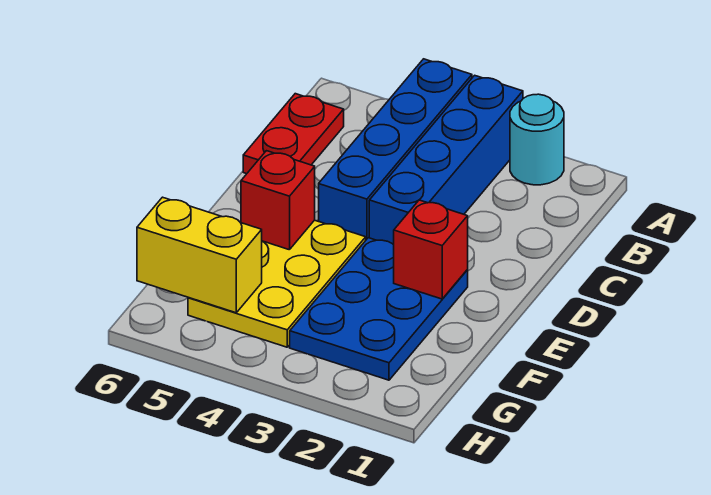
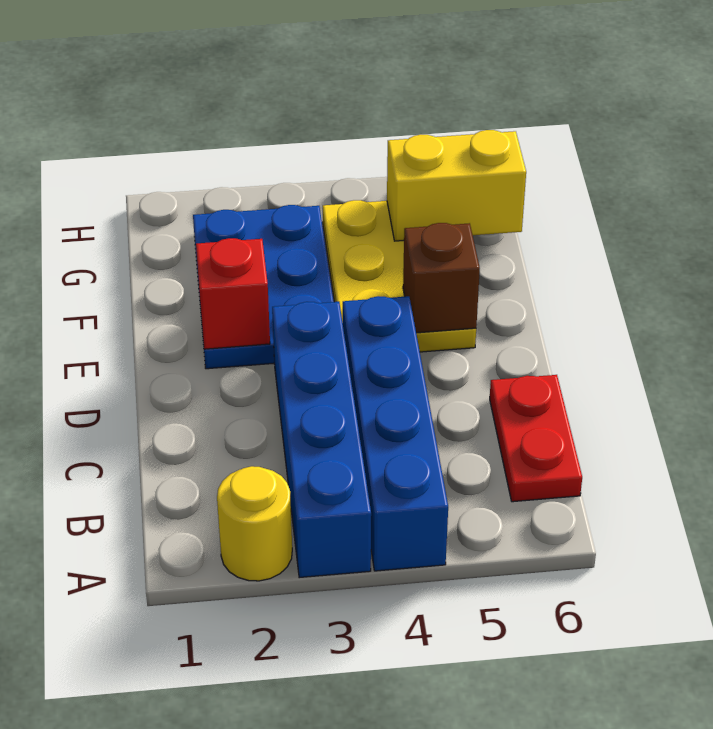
cyan 1x1 round brick [510,94,564,185] -> yellow 1x1 round brick [217,466,292,581]
red 1x1 brick [241,151,315,250] -> brown 1x1 brick [403,223,480,333]

